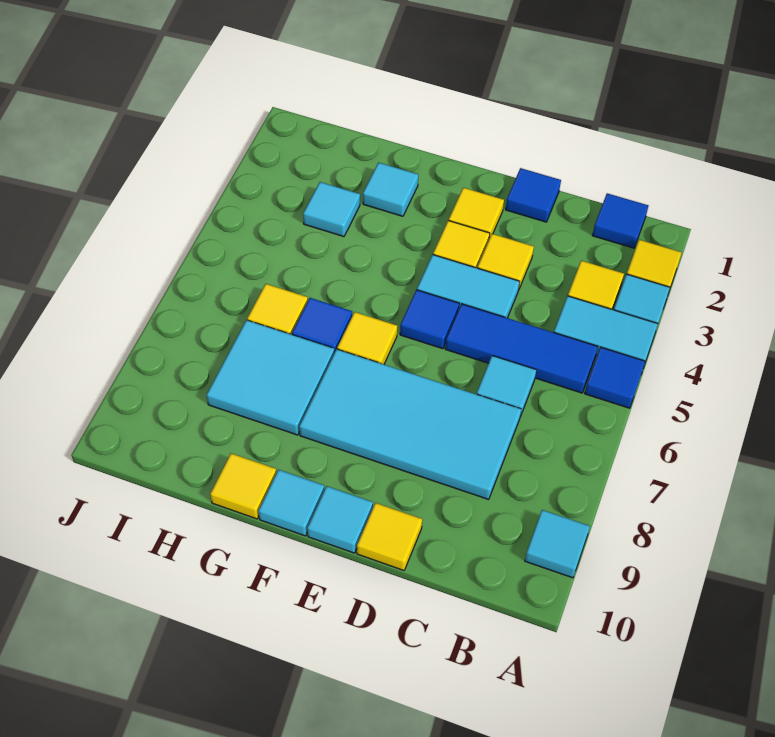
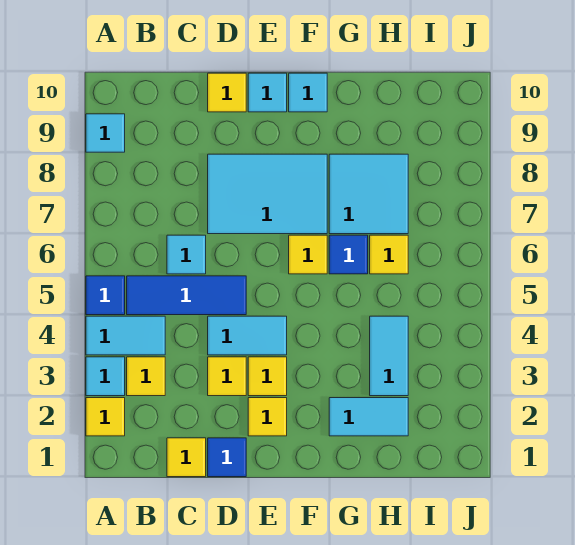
blue 1x1 tile [592,193,648,248] -> none
cyan 2x4 tile [299,349,521,499] -> cyan 2x3 tile [208,154,327,234]
blue 1x1 tile [400,290,459,349] -> none
cyan 1x1 tile [363,163,418,216] -> cyan 1x2 tile [329,398,408,436]
yellow 1x1 tile [210,453,276,519] -> yellow 1x1 tile moved to [167,438,206,477]
cyan 1x1 tile [303,182,360,237] -> cyan 1x2 tile [370,316,408,396]

